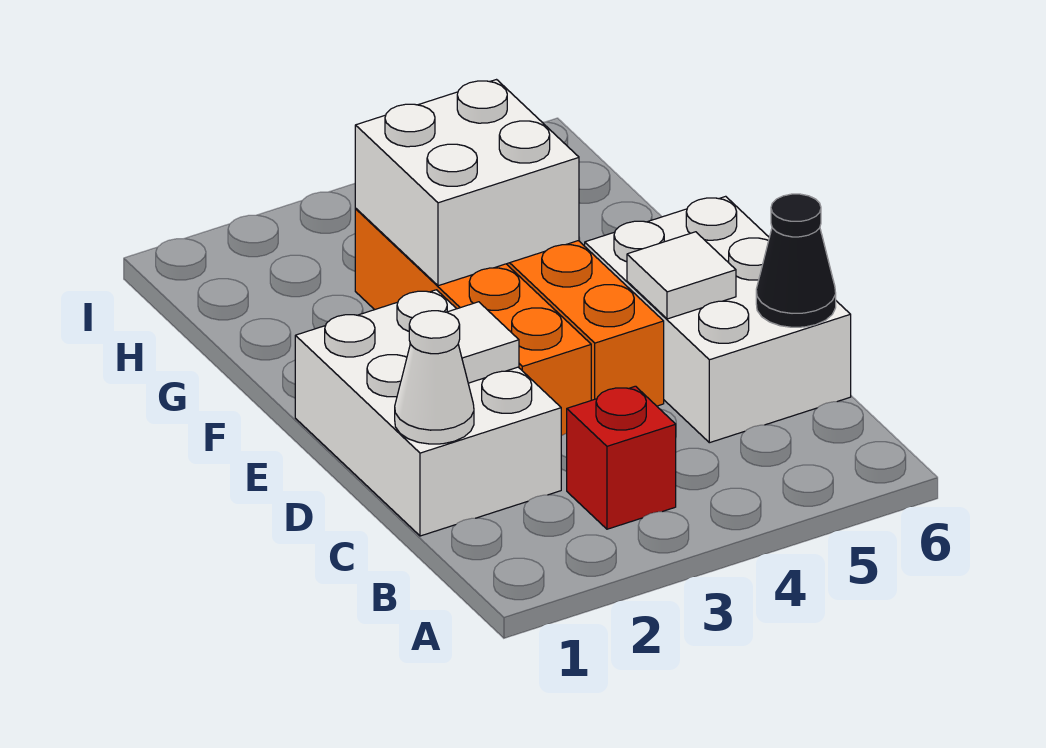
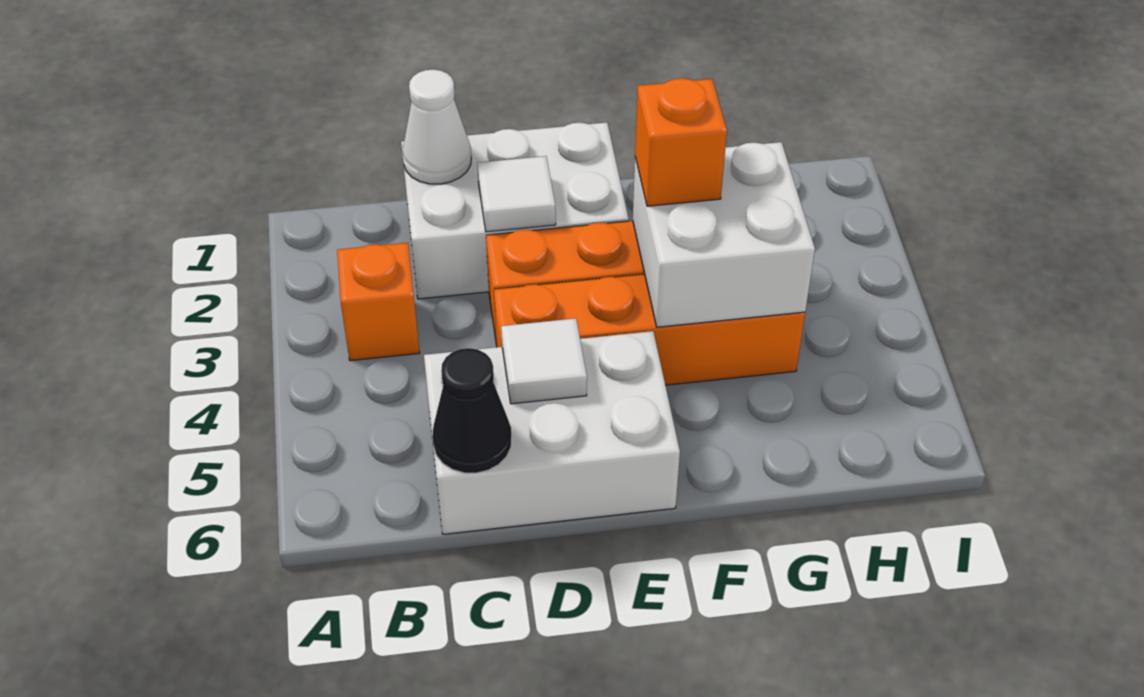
red 1x1 brick [567,386,676,529] -> orange 1x1 brick [337,243,420,361]
none -> orange 1x1 brick [635,78,727,206]

